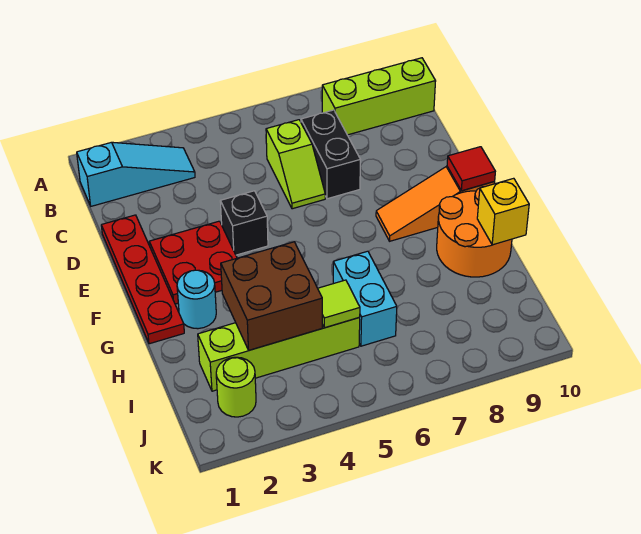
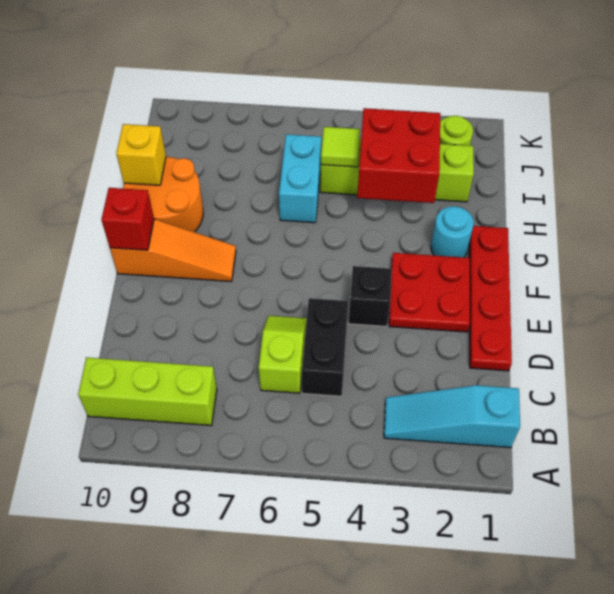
black 1x2 brick [301,110,361,199] -> black 1x2 brick moved to [302,298,348,396]
red 1x1 tile [447,147,495,191] -> red 1x1 brick [101,188,154,250]
brown 2x2 brick [221,242,322,350] -> red 2x2 brick [357,108,440,203]

